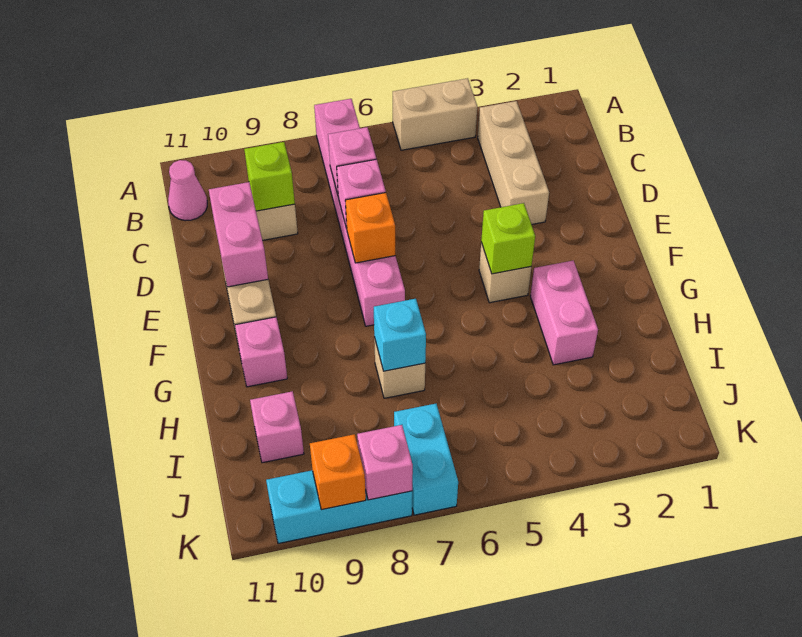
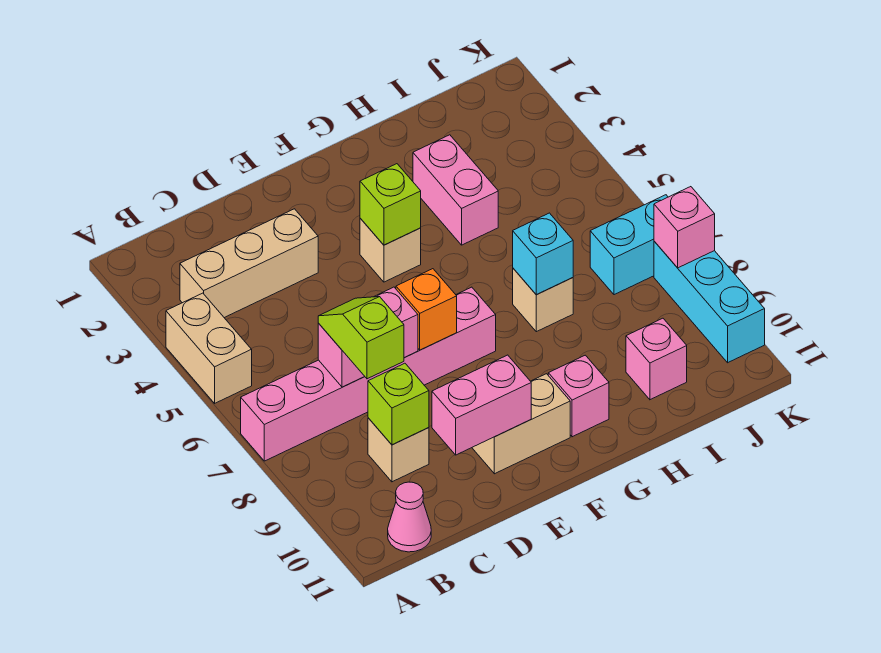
none -> lime 1x2 slope [318,297,404,379]
pink 1x2 brick [530,261,598,365] -> pink 1x2 brick turned to [413,135,498,245]
orange 1x1 brick [310,434,366,510] -> none

